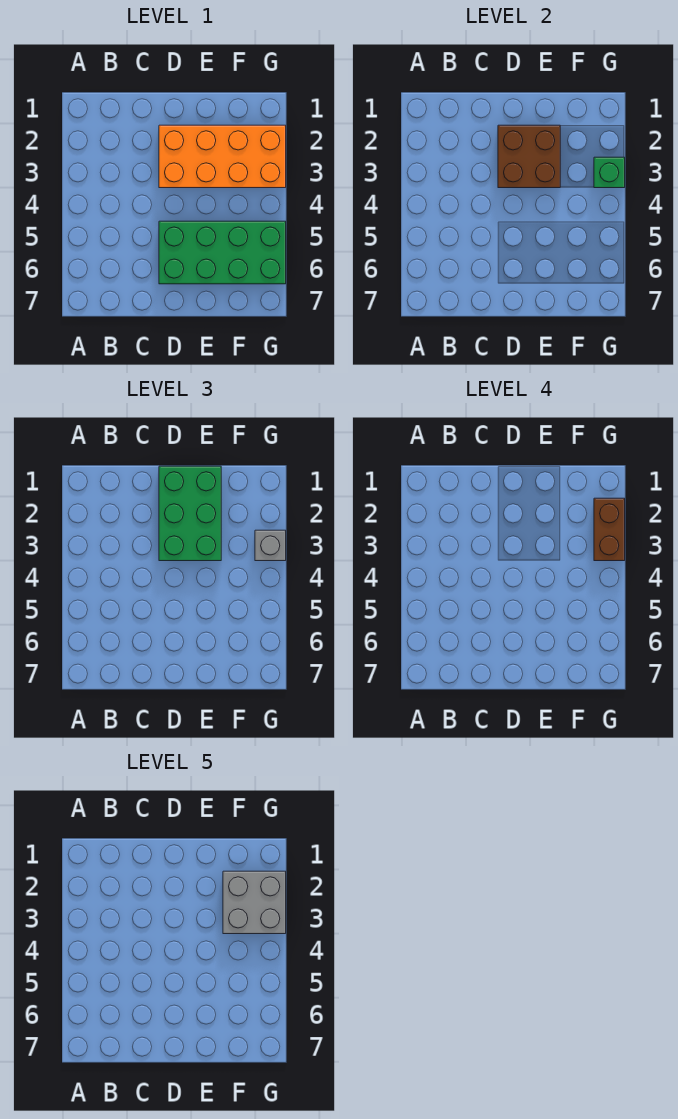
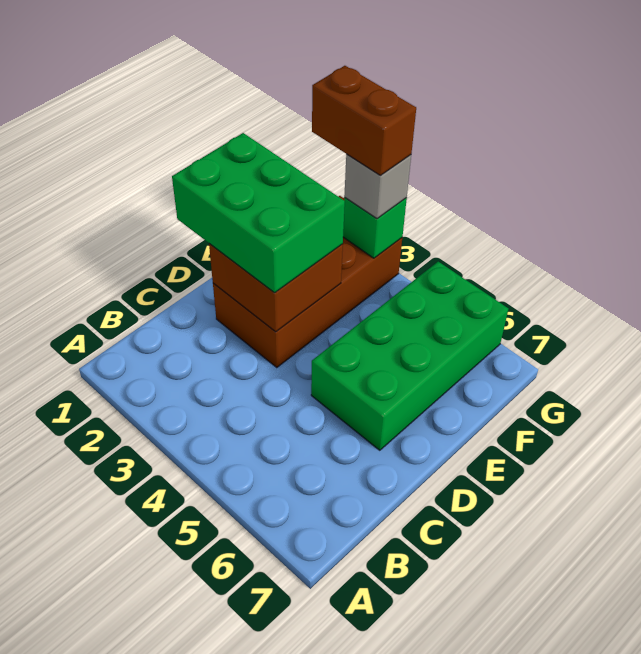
orange 2x4 brick [159,125,286,188] -> brown 2x4 brick [213,196,402,367]
grey 2x2 brick [223,871,286,934] -> none

